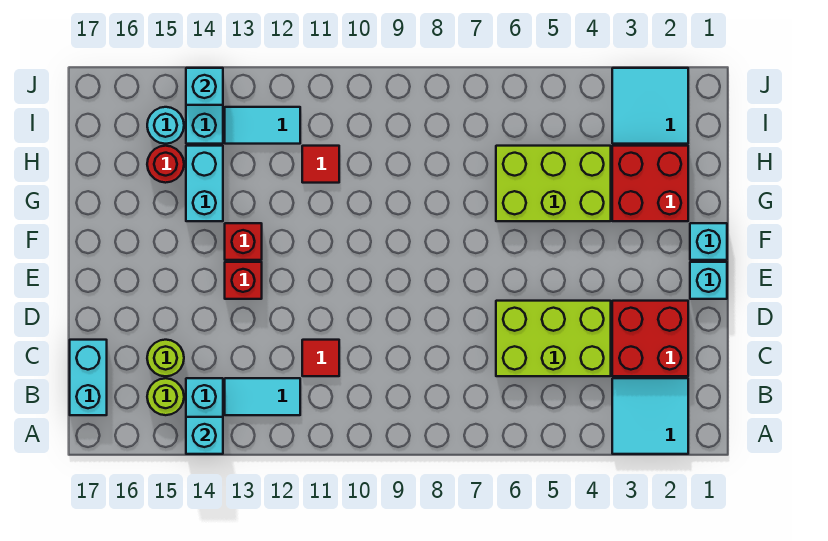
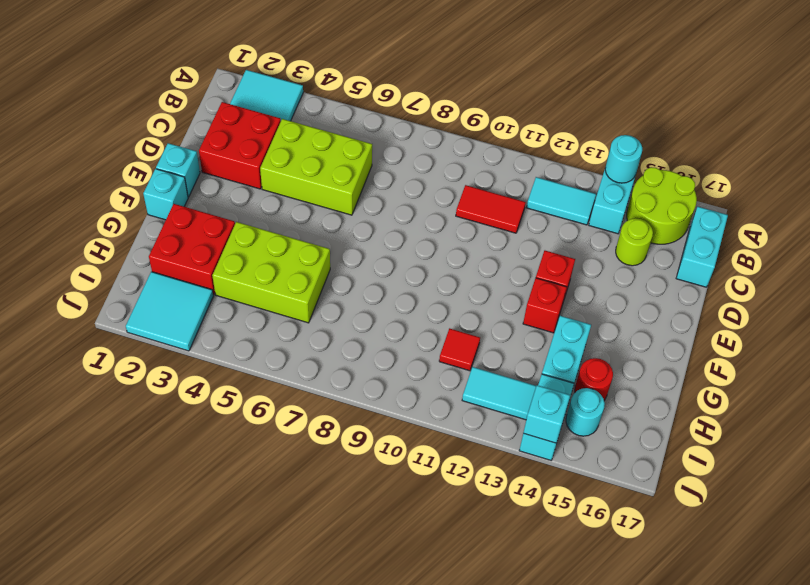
cyan 1x1 brick [186,417,223,454] -> cyan 1x1 round brick [605,135,642,183]
lime 1x1 round brick [147,378,184,415] -> lime 2x2 round brick [627,167,697,244]
red 1x1 tile [302,340,339,376] -> red 1x2 tile [456,185,526,233]

